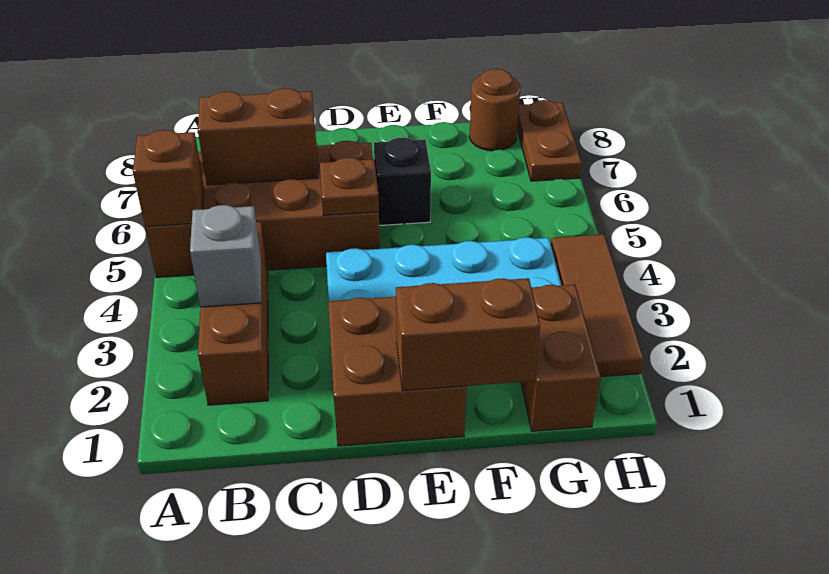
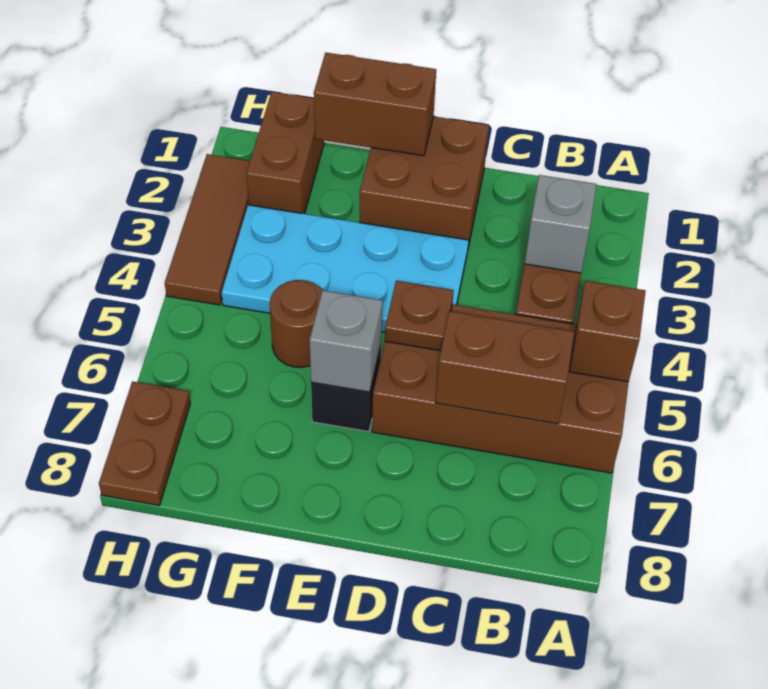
none -> grey 1x1 brick [310,290,382,392]
brown 1x1 round brick [469,69,520,151] -> brown 1x1 round brick moved to [270,280,322,367]

